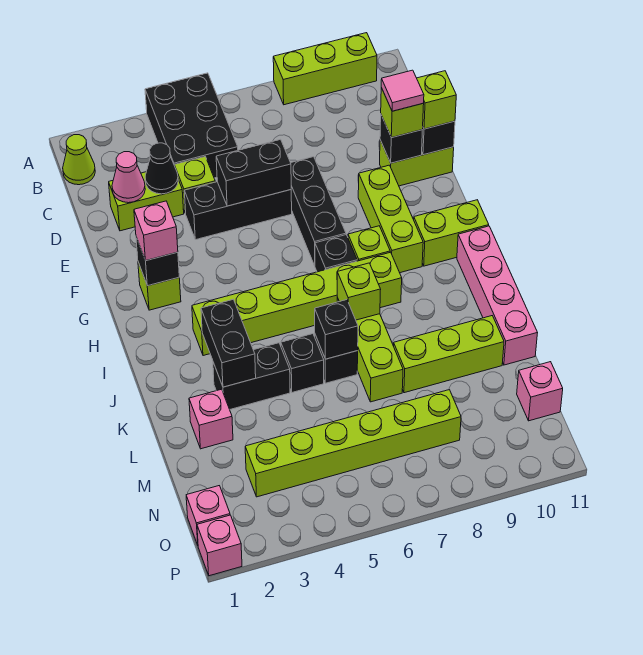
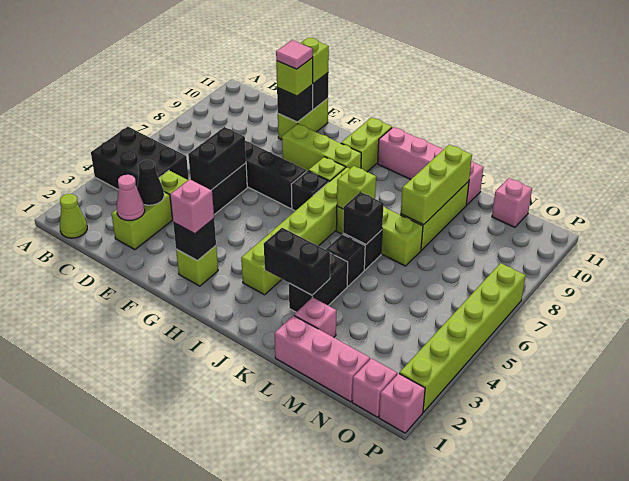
lime 1x3 brick [273,33,377,105] -> lime 1x3 brick moved to [401,145,472,225]
none -> pink 1x3 brick [275,315,370,402]
lime 1x6 brick [245,390,461,497] -> lime 1x6 brick moved to [399,263,526,412]

